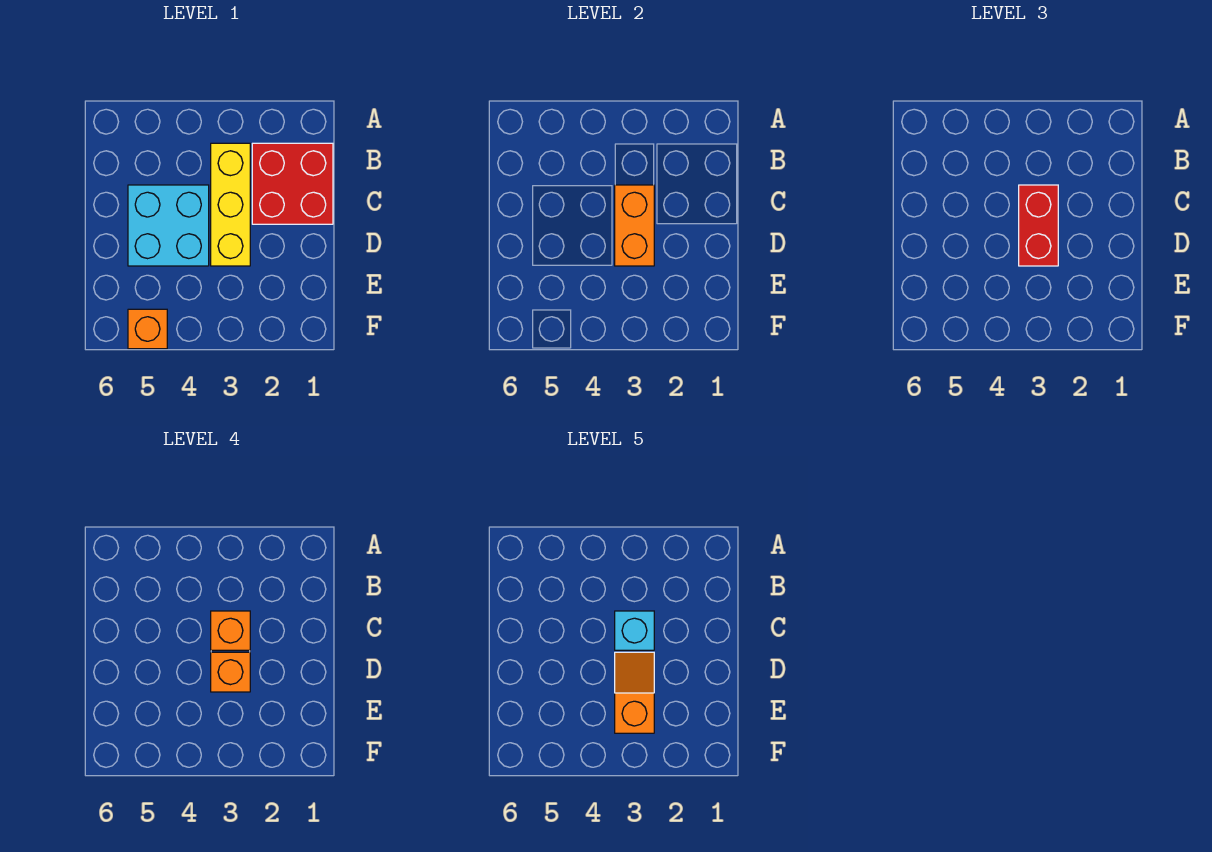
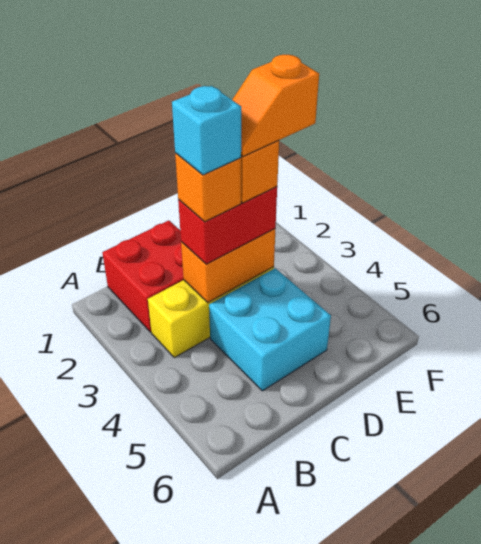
orange 1x1 brick [128,309,167,349] -> none

